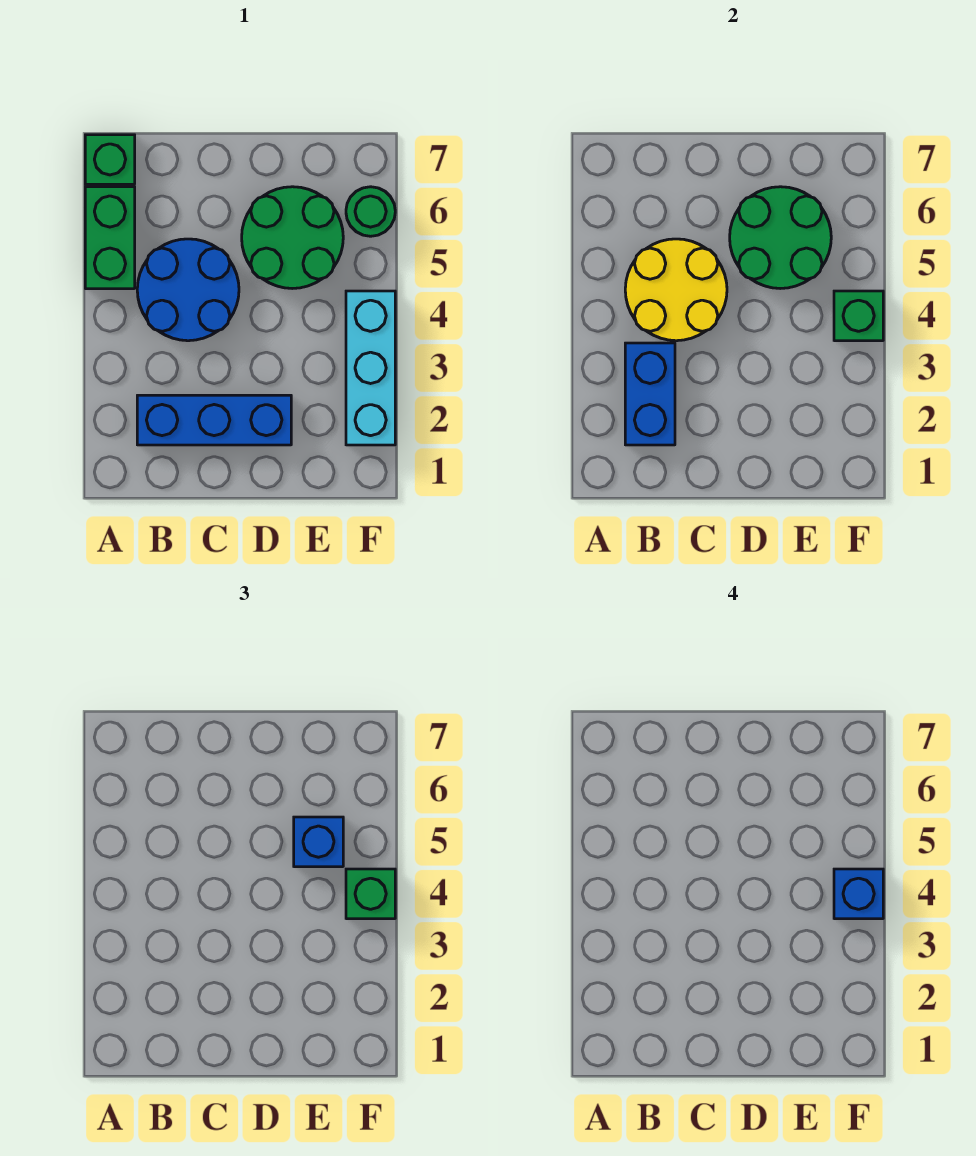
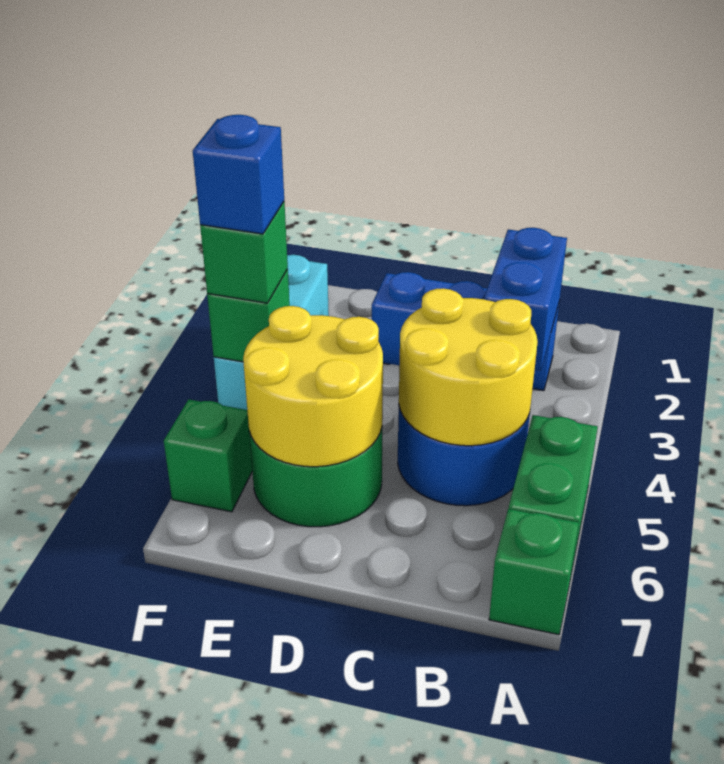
green 2x2 round brick [730,187,831,289] -> yellow 2x2 round brick [243,306,383,467]
blue 1x1 brick [294,817,343,867] -> none
green 1x1 round brick [346,187,395,236] -> green 1x1 brick [164,399,252,512]

